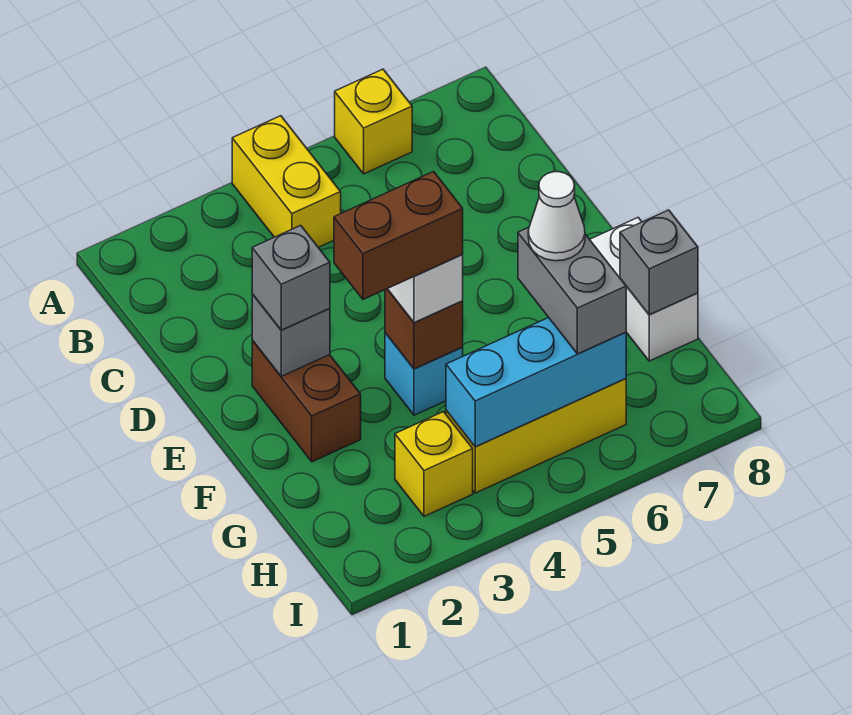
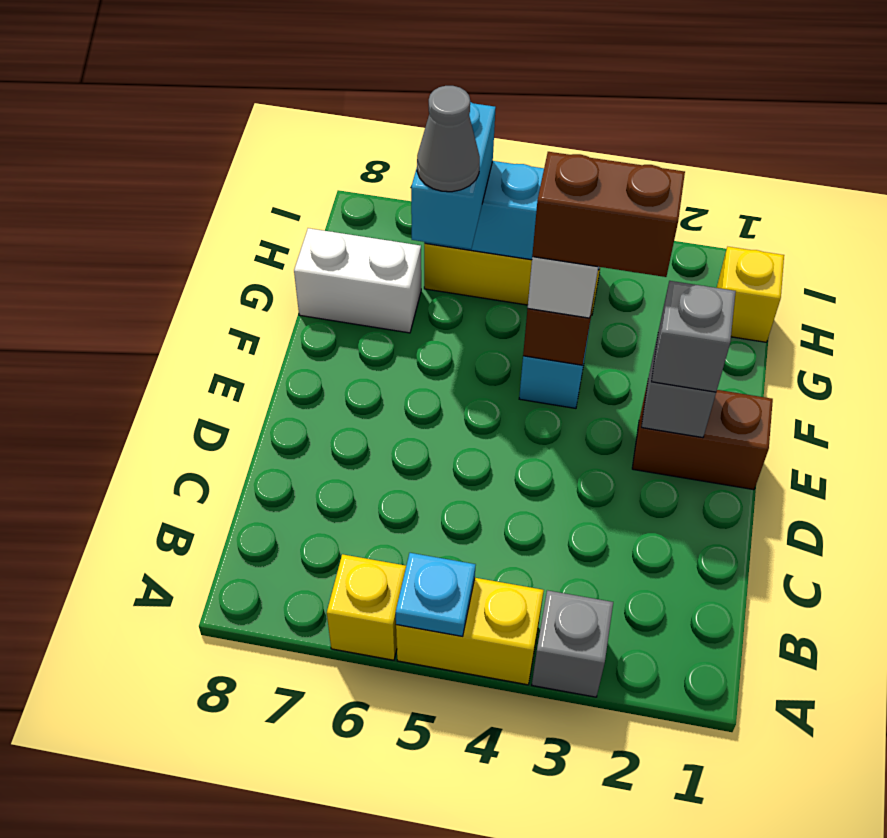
yellow 1x2 brick [232,116,341,248] -> yellow 1x2 brick turned to [396,578,544,685]
none -> cyan 1x1 plate [396,553,476,636]
brown 1x2 brick [252,340,361,462] -> brown 1x2 brick turned to [632,382,773,490]
white 1x2 brick [590,218,698,361] -> white 1x2 brick turned to [294,228,421,333]
grey 1x2 brick [518,227,626,354] -> cyan 1x2 brick [411,102,496,249]
white 1x1 cone [528,172,585,261] -> grey 1x1 cone [417,86,480,192]
grey 1x1 brick [620,210,698,315] -> grey 1x1 brick moved to [532,590,613,697]
yellow 1x1 brick [395,412,473,516] -> yellow 1x1 brick moved to [717,247,784,342]

